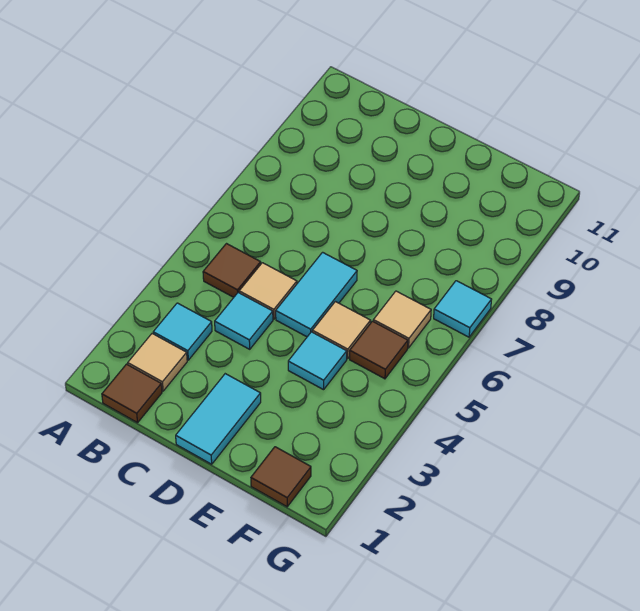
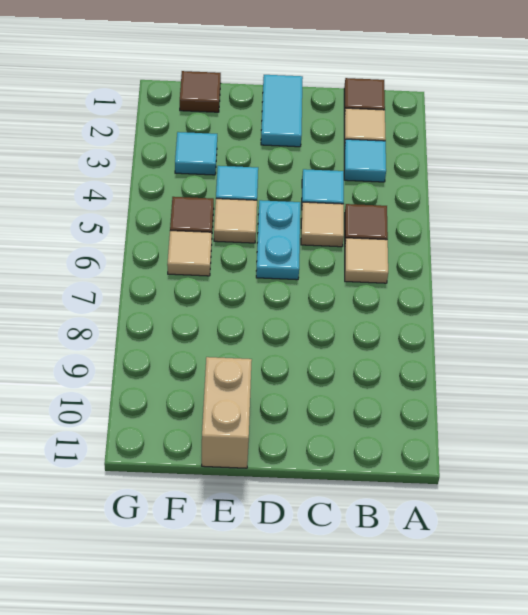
none -> tan 1x1 tile [345,238,388,283]
cyan 1x2 tile [276,252,357,337] -> cyan 1x2 plate [256,200,300,280]
none -> tan 1x2 brick [202,357,252,468]
cyan 1x1 tile [434,281,492,337] -> cyan 1x1 tile moved to [175,132,217,175]

